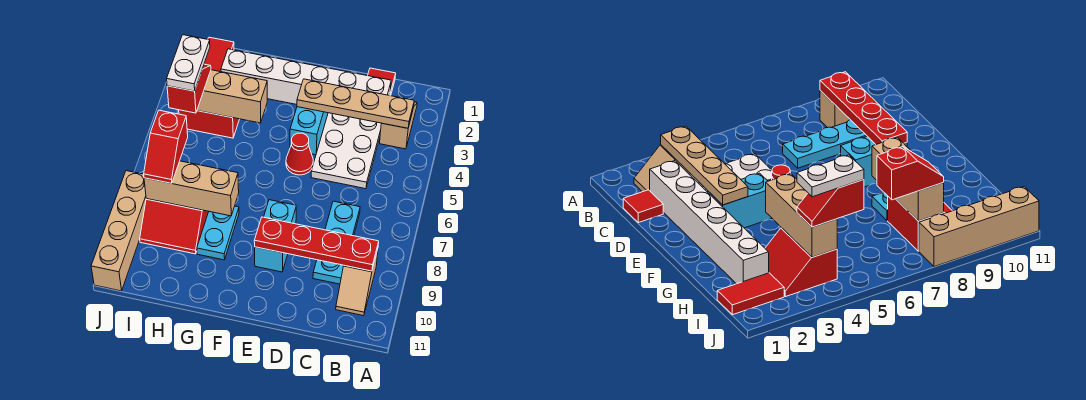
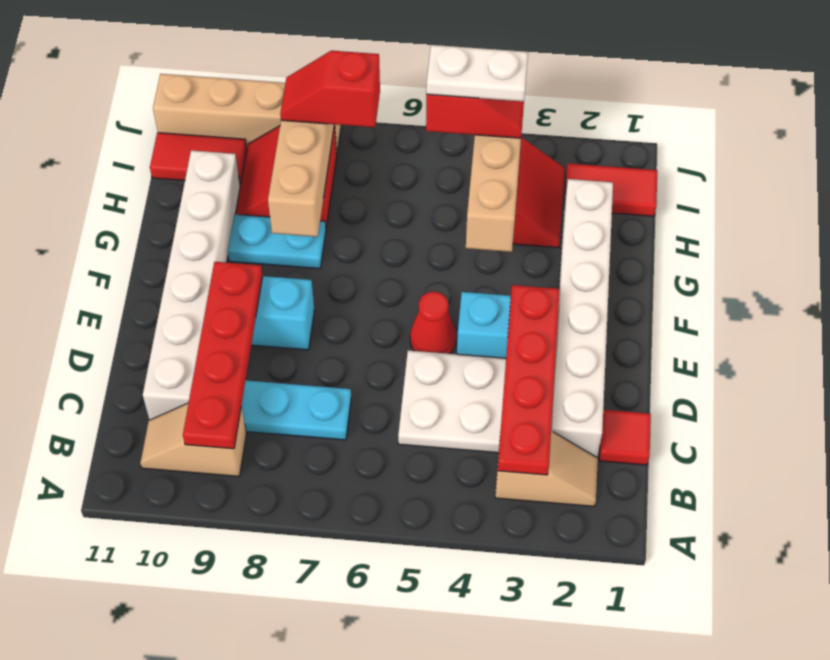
tan 1x4 plate [297,79,414,128] -> red 1x4 plate [498,285,560,475]
none -> white 1x6 brick [143,150,240,420]
none -> red 1x2 tile [150,133,247,184]

